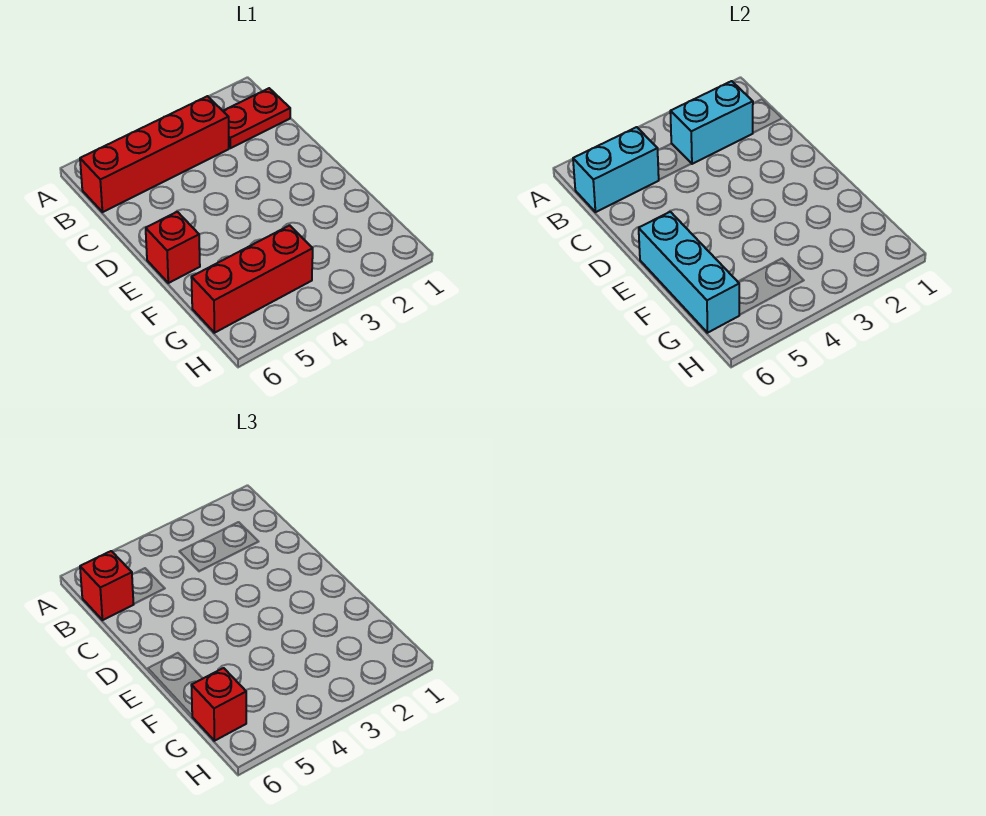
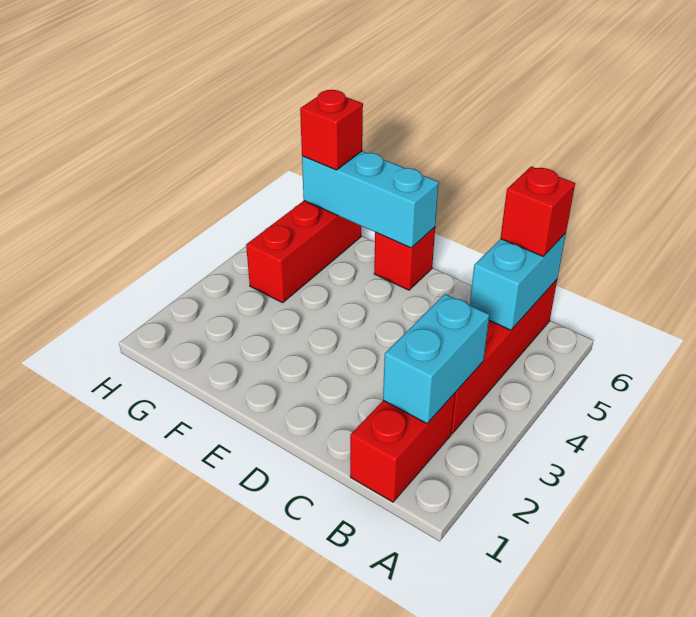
red 1x2 plate [223,88,290,148] -> red 1x2 brick [350,393,455,502]

